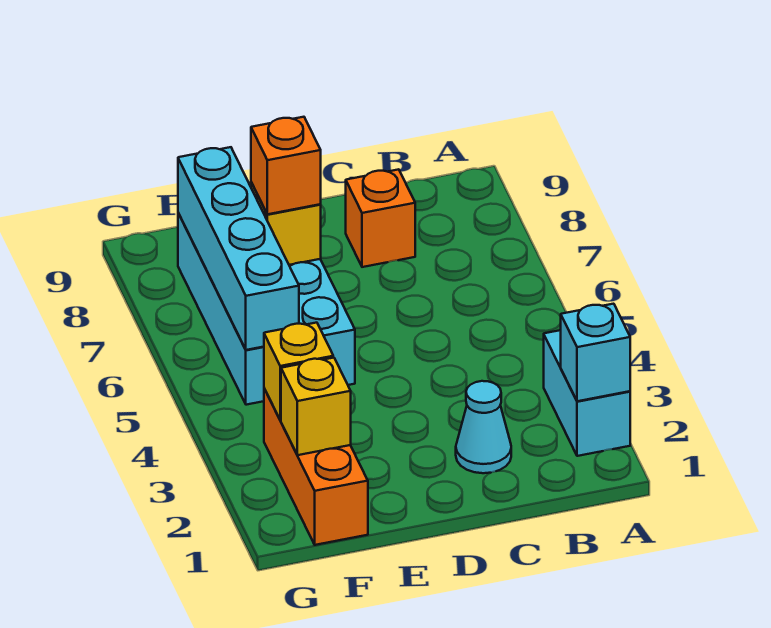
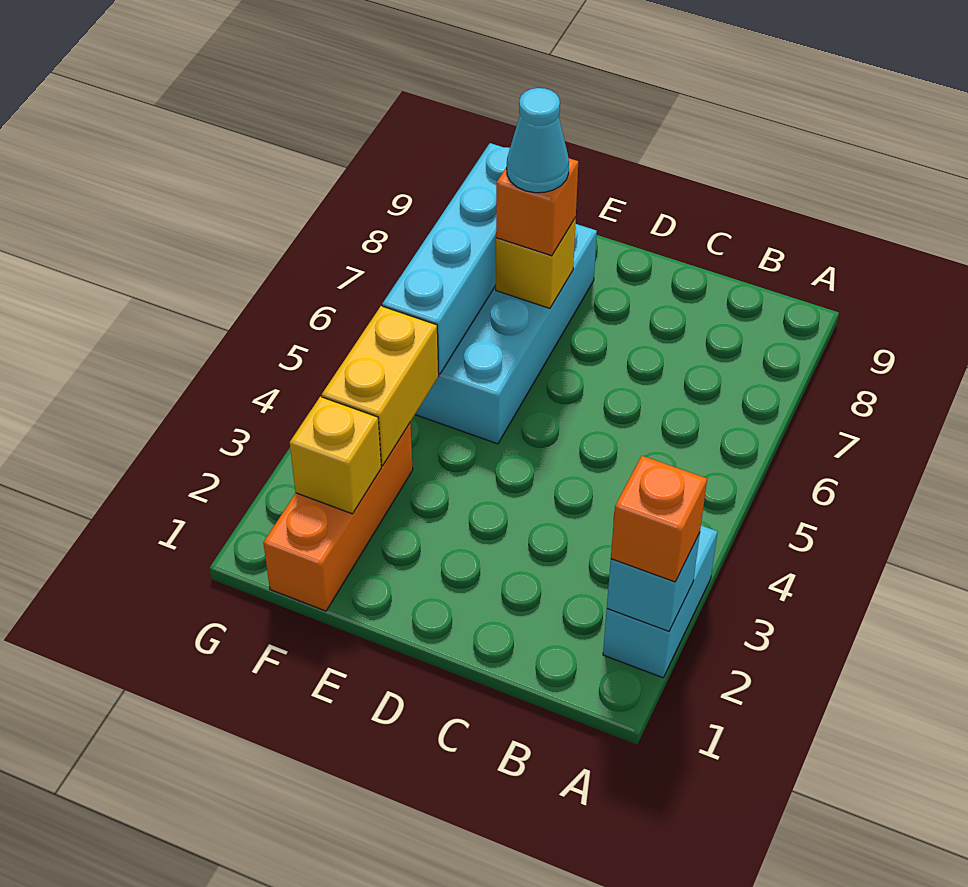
cyan 1x1 cone [456,381,511,473] -> cyan 1x1 cone moved to [507,88,569,193]
orange 1x1 brick [346,169,415,267] -> orange 1x1 brick moved to [611,456,707,582]
yellow 1x1 brick [264,323,333,420] -> yellow 1x2 brick [322,306,439,466]

